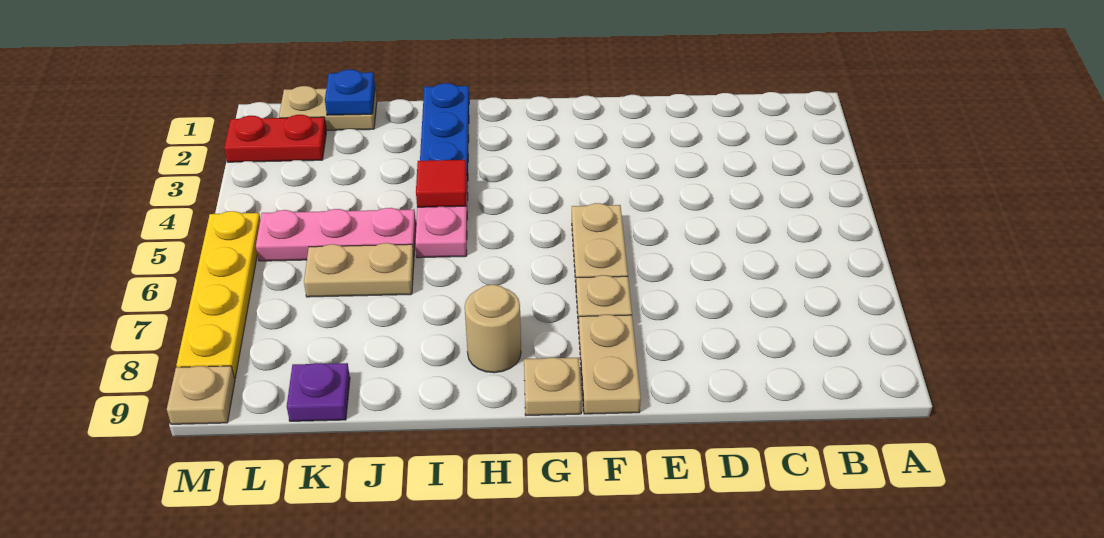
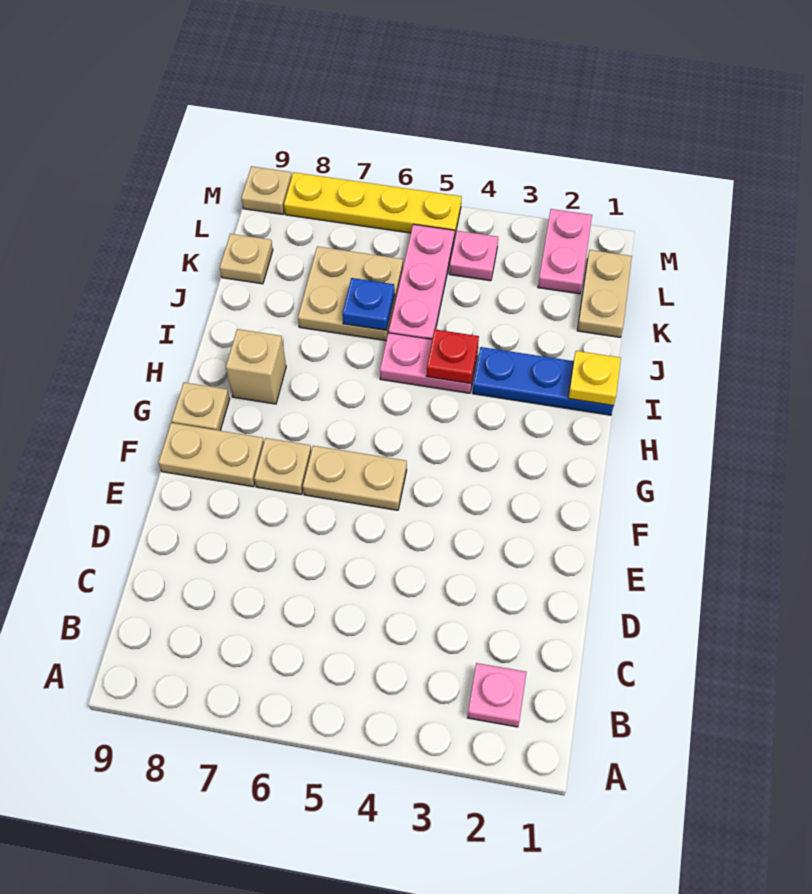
none -> pink 1x1 plate [467,663,526,727]
tan 1x1 round brick [465,285,521,373] -> tan 1x1 brick [226,329,286,404]
none -> yellow 1x1 plate [568,351,621,406]
red 1x1 tile [416,160,467,207] -> red 1x1 plate [426,329,479,384]
tan 1x2 plate [304,243,414,297] -> tan 2x2 plate [298,246,403,341]
blue 1x1 plate [325,70,375,115] -> blue 1x1 plate moved to [342,278,395,330]
purple 1x1 plate [287,363,350,421] -> tan 1x1 plate [220,234,273,284]
red 1x2 plate [224,115,326,162] -> pink 1x2 plate [538,209,592,294]
none -> pink 1x1 plate [449,231,498,281]

